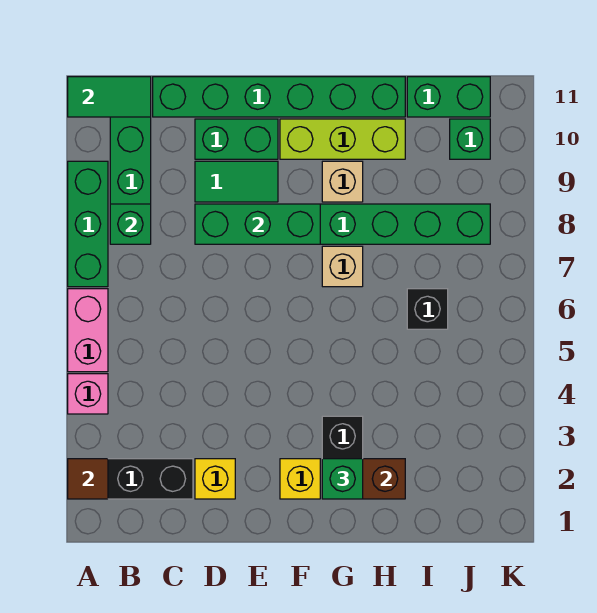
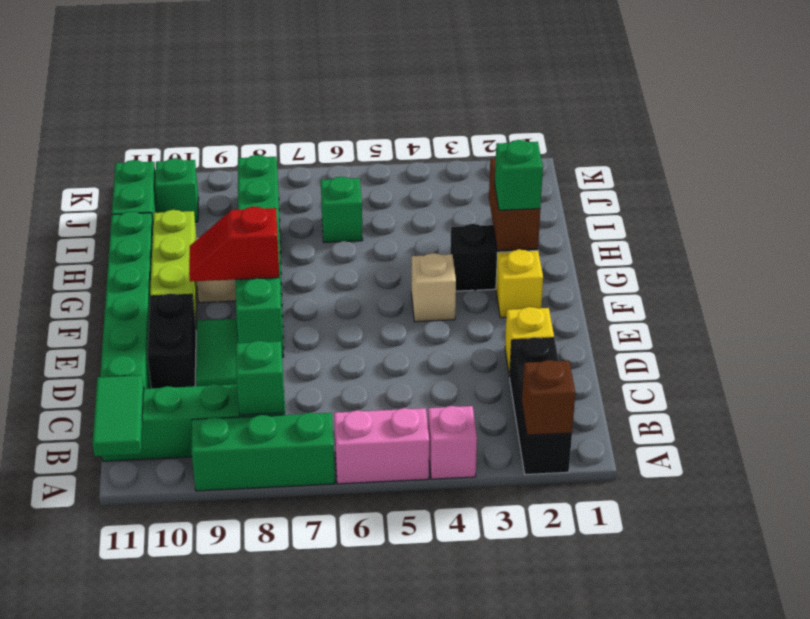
brown 1x1 tile [68,459,108,499] -> brown 1x1 brick [522,360,575,435]
green 1x2 brick [195,119,278,159] -> black 1x2 brick [148,293,196,388]
none -> red 1x2 slope [189,207,279,282]
tan 1x1 brick [322,246,363,287] -> tan 1x1 brick moved to [411,253,456,322]
black 1x1 brick [407,289,448,329] -> green 1x1 brick [321,177,363,242]

